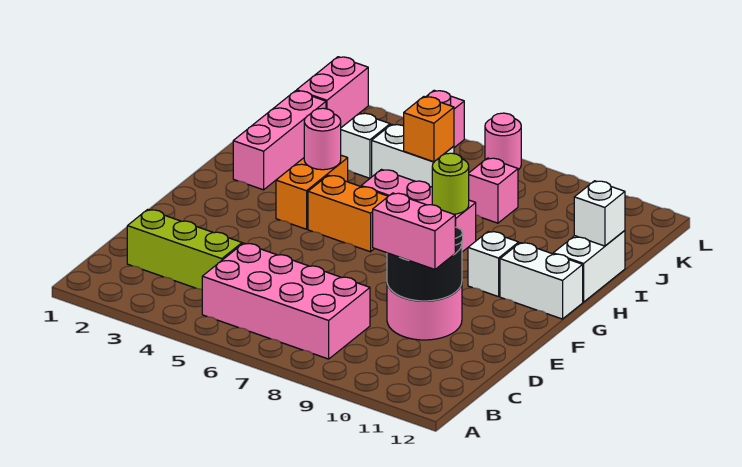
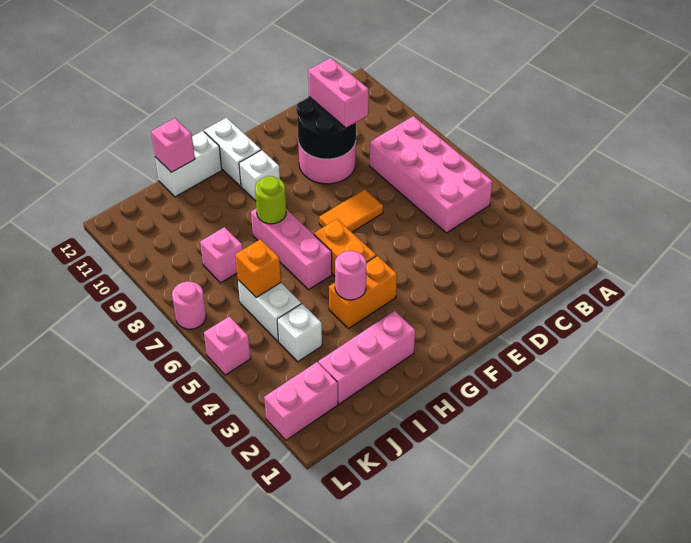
lime 1x3 brick [127,210,242,289] -> none
none -> orange 1x2 tile [319,189,383,232]
white 1x1 brick [574,181,625,246] -> pink 1x1 brick [151,118,195,172]

